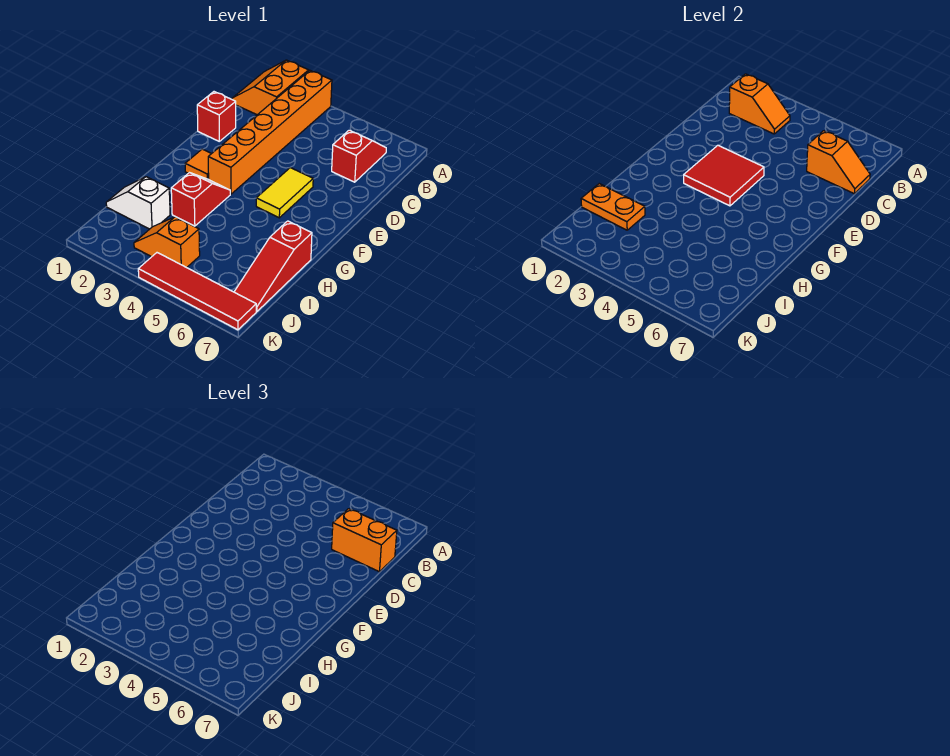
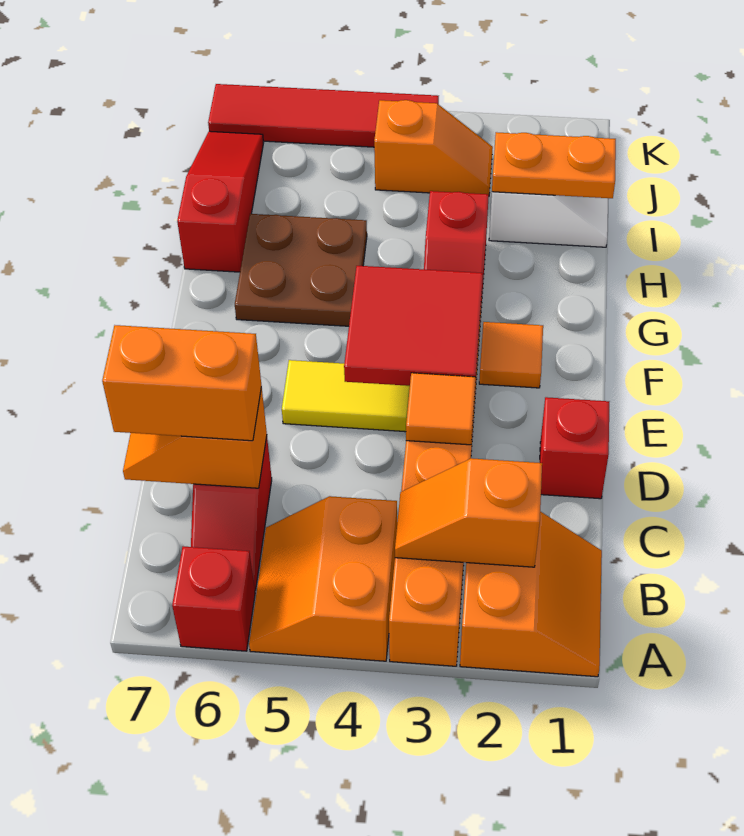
none -> orange 2x2 slope [249,496,397,661]
none -> red 1x1 brick [172,546,255,651]
none -> orange 1x1 tile [406,373,476,445]
yellow 1x2 tile [256,168,313,218] -> yellow 1x2 tile turned to [282,360,410,432]
none -> brown 2x2 plate [235,214,367,326]

